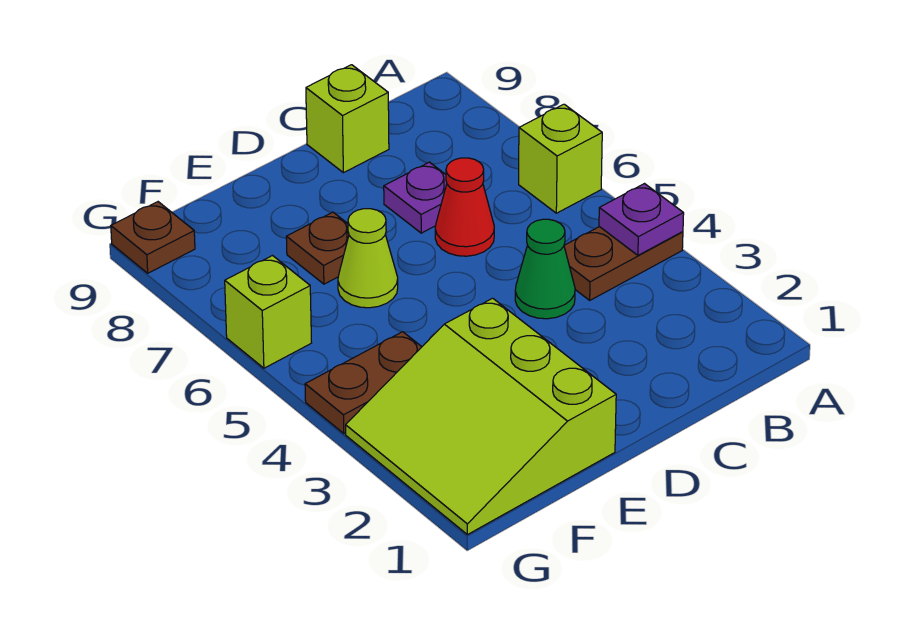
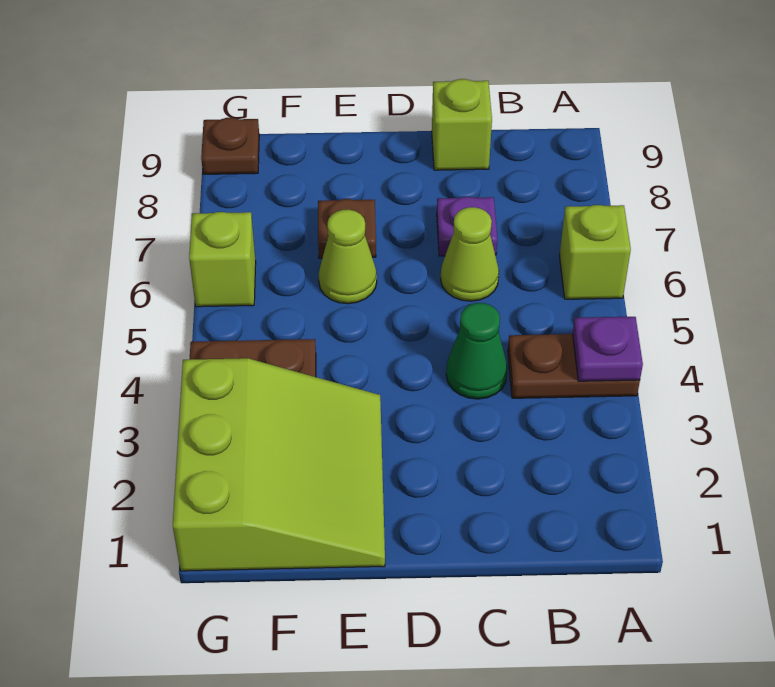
red 1x1 cone [435,158,494,256] -> lime 1x1 cone [441,207,499,301]
lime 3x3 slope [346,298,616,535] -> lime 3x3 slope turned to [173,358,385,571]

